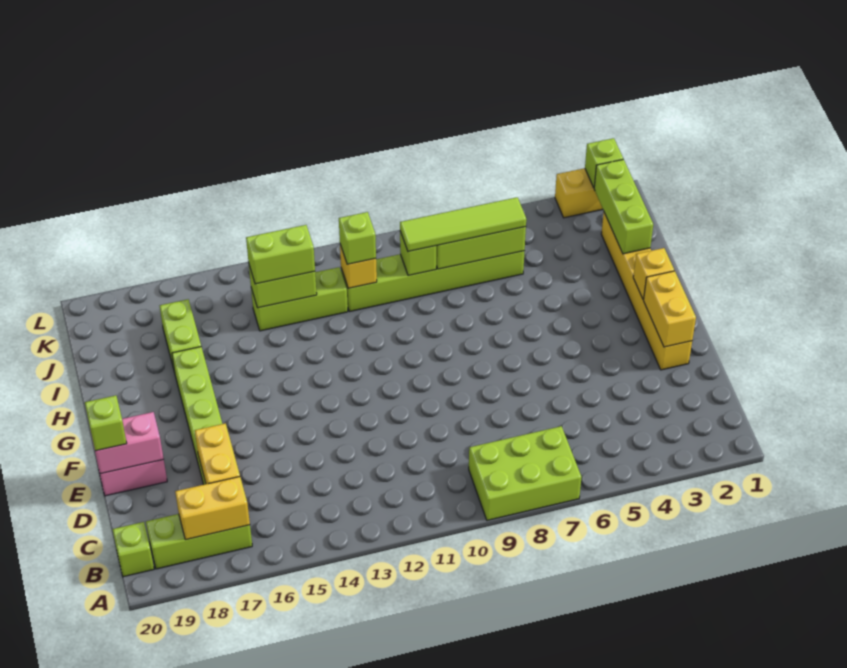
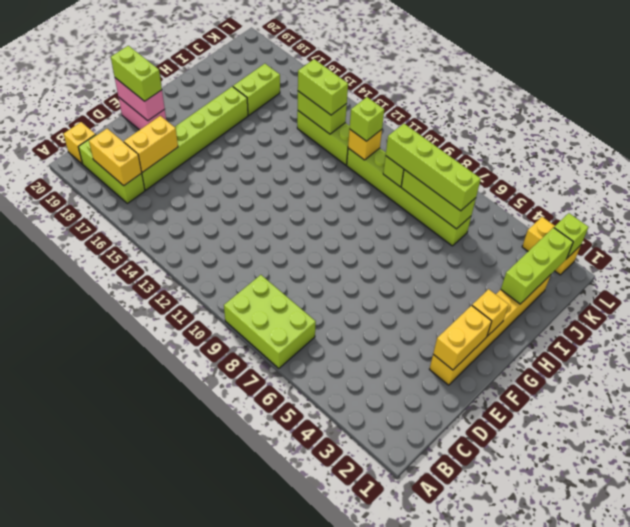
lime 1x1 brick [112,522,154,577] -> yellow 1x1 brick [63,122,96,164]
lime 1x1 brick [85,395,127,451] -> lime 1x2 brick [111,46,162,101]
lime 1x4 tile [400,197,526,251] -> lime 1x4 brick [386,124,481,211]

